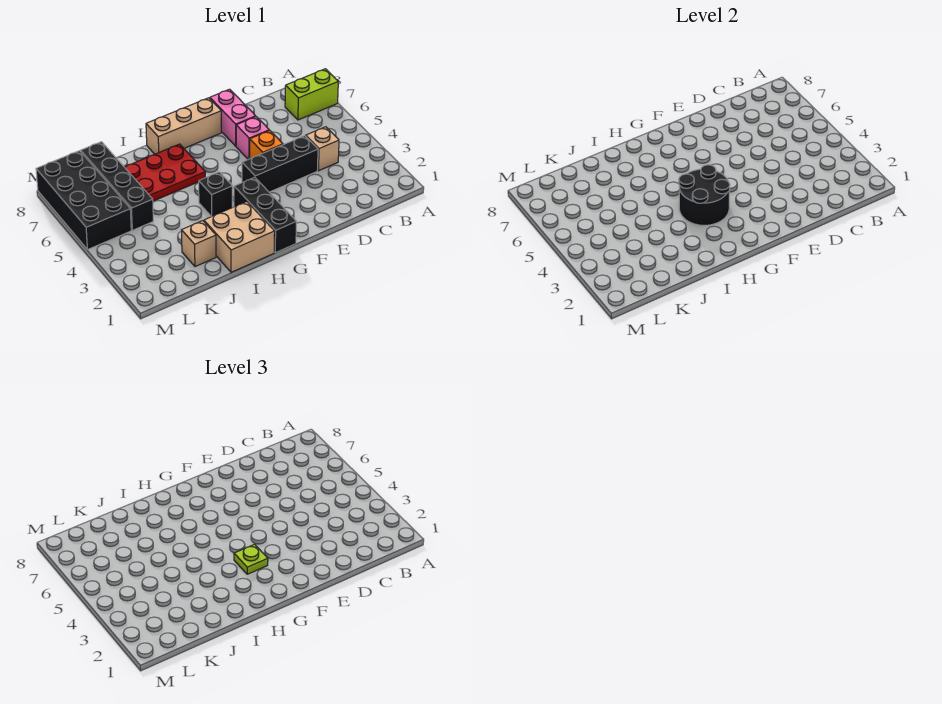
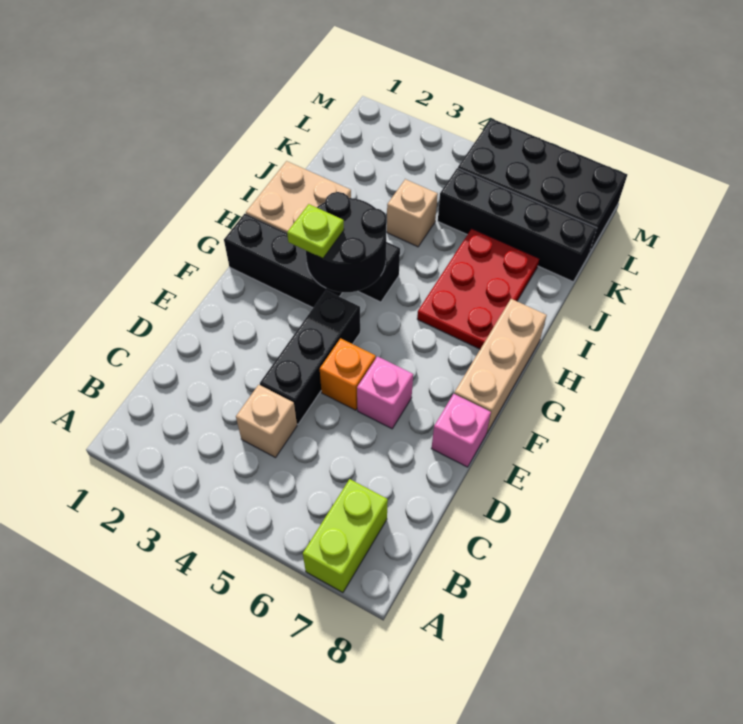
pink 1x2 brick [210,89,256,146] -> pink 1x1 brick [431,394,491,467]
tan 1x1 brick [182,221,216,267] -> tan 1x1 brick moved to [387,179,438,247]

